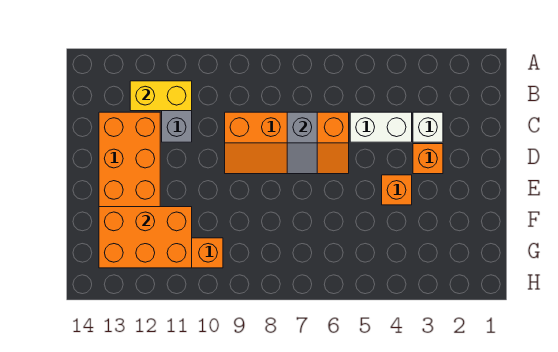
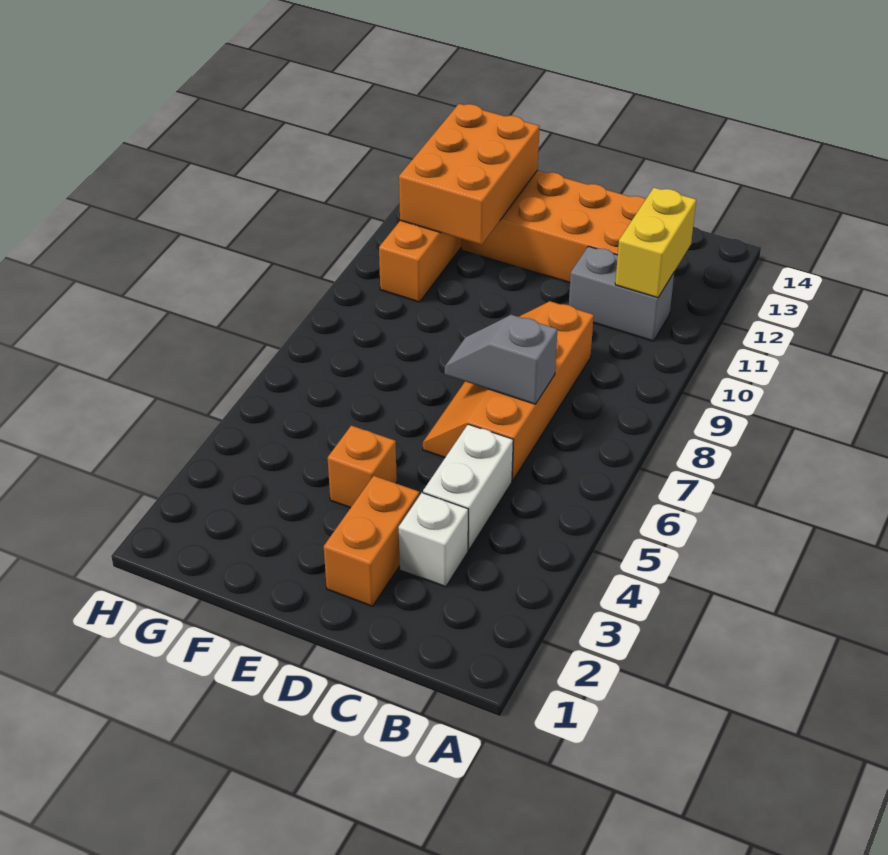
orange 1x1 brick [413,144,443,174] -> orange 1x2 brick [324,476,419,606]

